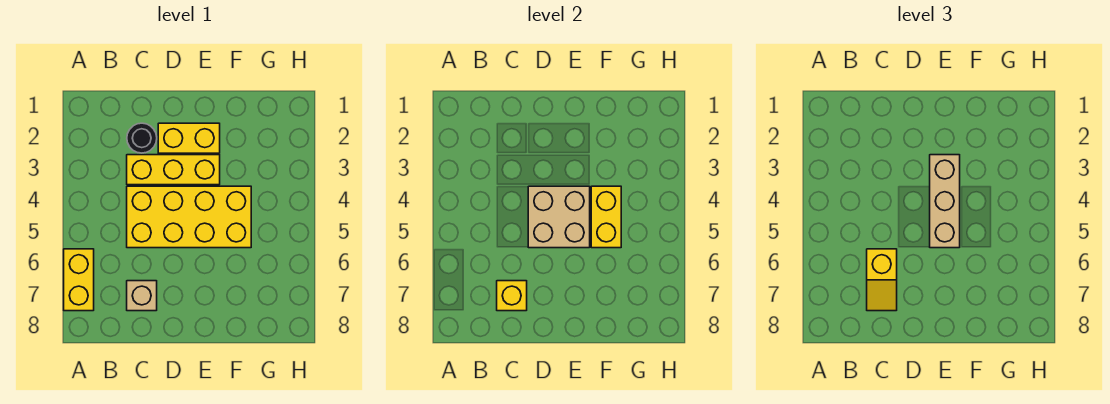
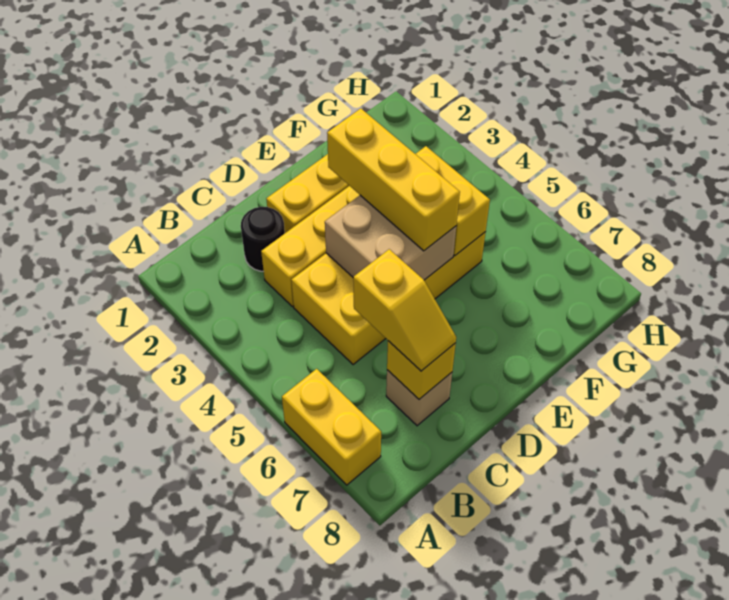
tan 1x3 brick [930,155,960,248] -> yellow 1x3 brick [327,108,460,251]

